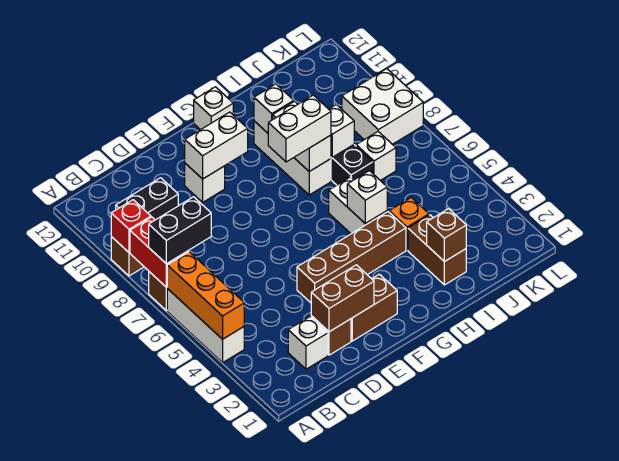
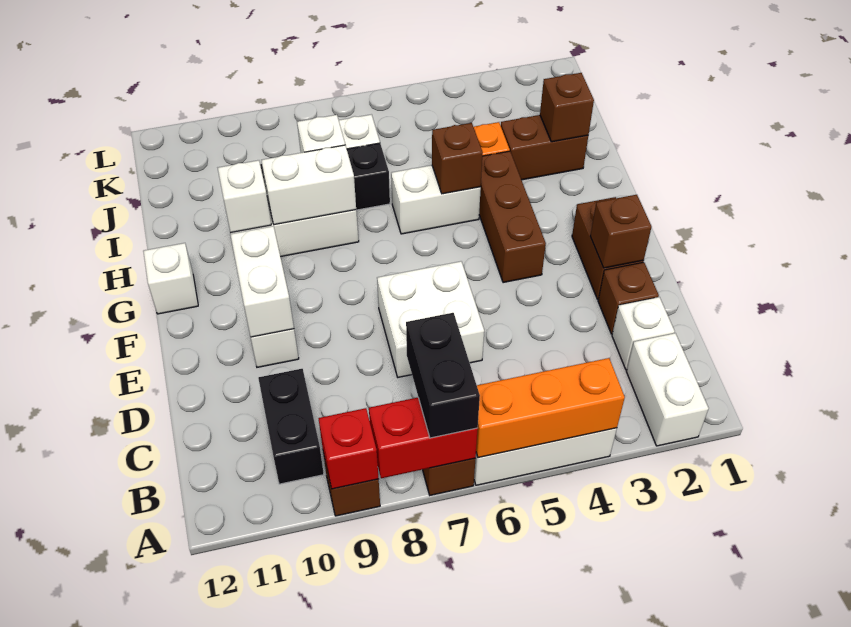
brown 1x2 brick [311,265,374,332] -> brown 1x1 brick [590,195,651,268]
brown 1x4 brick [297,212,406,303] -> brown 1x3 brick [479,151,546,283]
white 1x2 brick [268,95,331,162] -> white 1x2 brick moved to [626,333,709,446]
white 1x1 brick [347,171,387,224] -> brown 1x1 brick [432,123,483,194]
white 2x2 brick [342,69,423,144] -> white 2x2 brick moved to [377,261,484,377]

